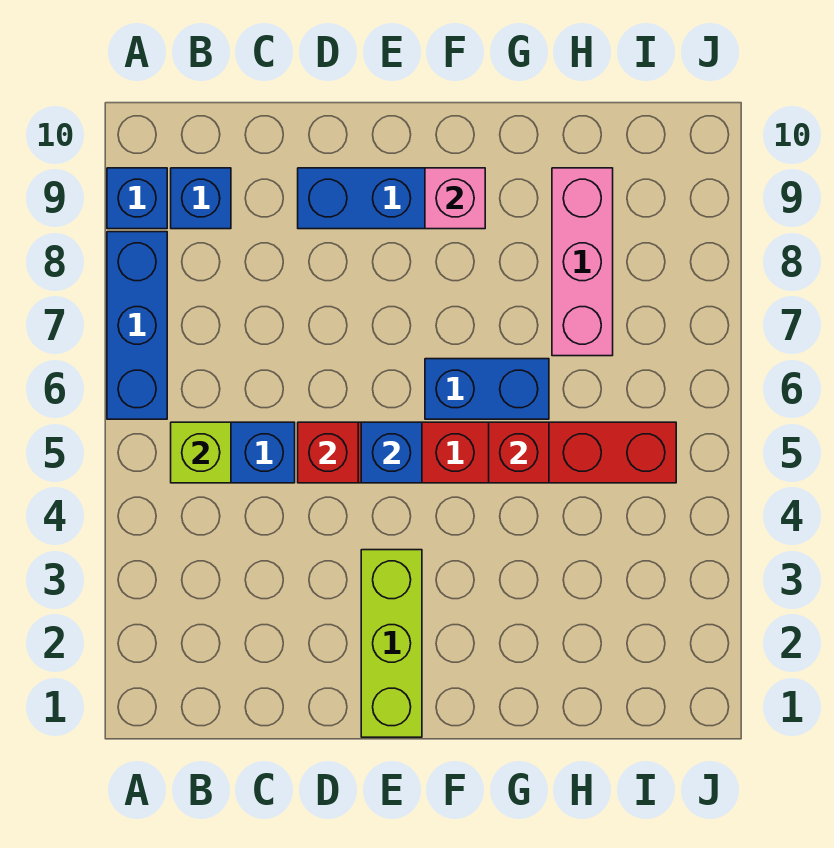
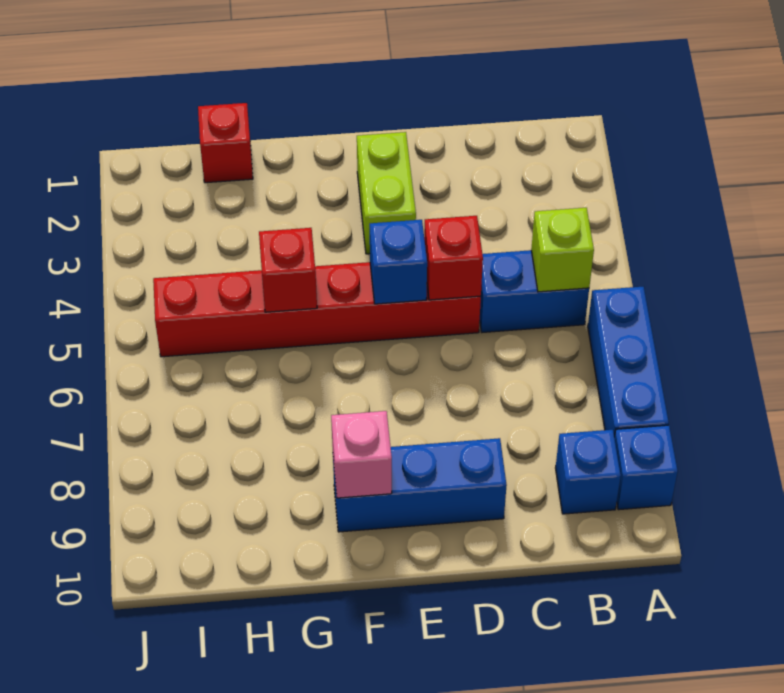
lime 1x3 brick [361,550,422,737] -> lime 1x2 brick [357,132,416,254]
blue 1x2 brick [425,359,549,419] -> none
none -> red 1x1 brick [198,103,253,183]
pink 1x3 brick [552,168,613,356] -> none

